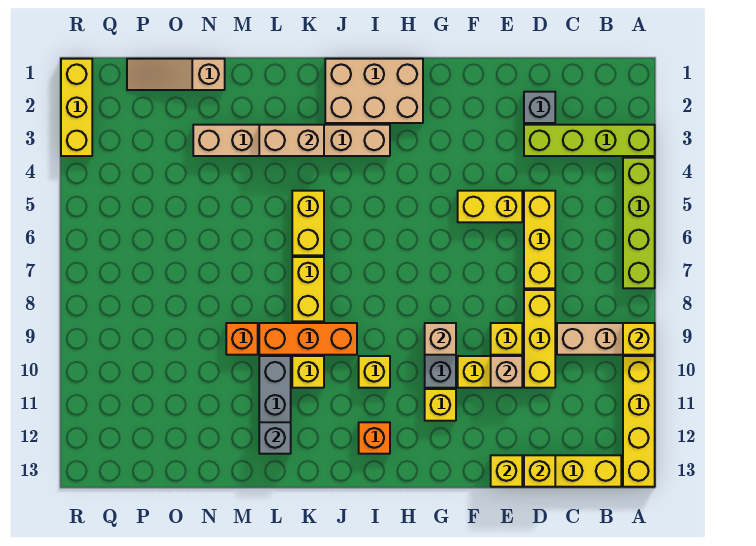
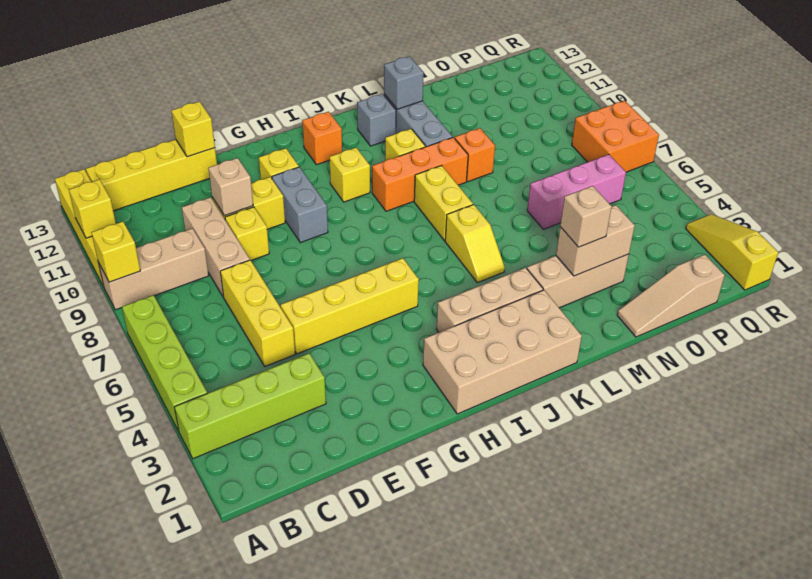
grey 1x1 brick [524,92,555,123] -> grey 1x1 brick moved to [357,94,396,146]
yellow 1x3 brick [524,290,555,388] -> tan 1x3 brick [182,197,250,297]
yellow 1x1 brick [524,455,555,487] -> yellow 1x1 brick moved to [69,179,116,238]
yellow 1x2 brick [458,191,522,222] -> yellow 1x4 brick [281,258,419,354]
tan 1x1 brick [425,323,456,355] -> tan 1x1 brick moved to [560,186,612,247]
tan 2x3 brick [325,59,423,123] -> tan 2x4 brick [423,290,582,414]
tan 1x2 brick [259,125,324,156] -> tan 1x2 brick moved to [556,205,635,276]
yellow 1x2 brick [292,191,324,255] -> yellow 1x2 slope [445,205,505,283]
tan 1x3 slope [127,59,225,90] -> tan 1x3 slope turned to [617,254,725,337]
none -> pink 1x3 brick [527,154,626,229]
none -> orange 2x2 brick [572,100,659,172]
yellow 1x3 brick [61,59,92,156] -> yellow 1x3 slope [686,214,778,290]

